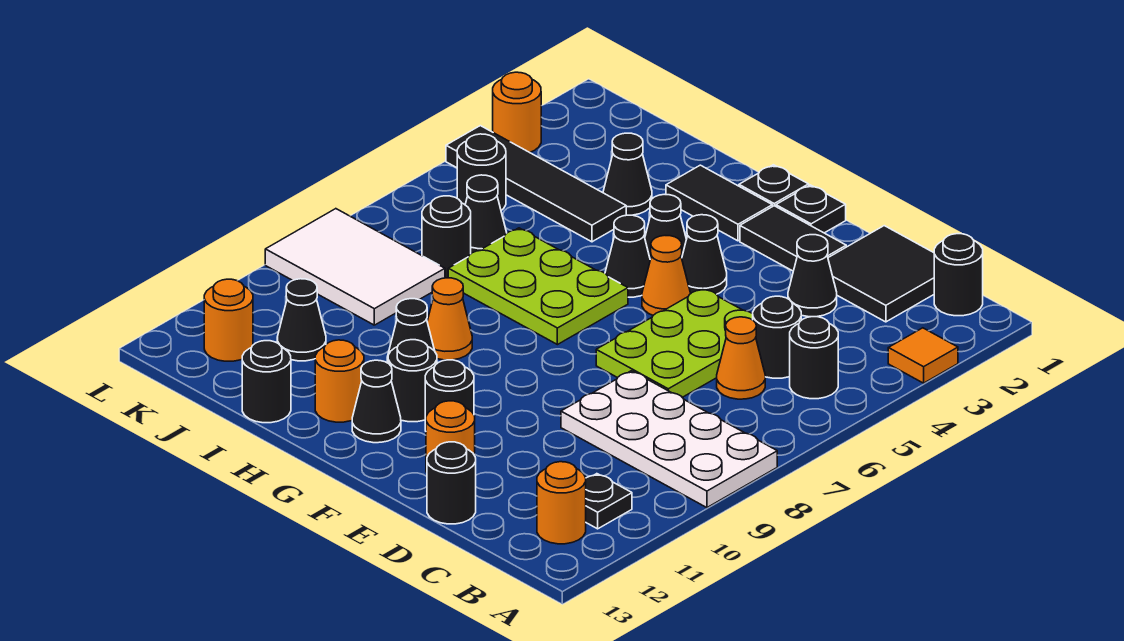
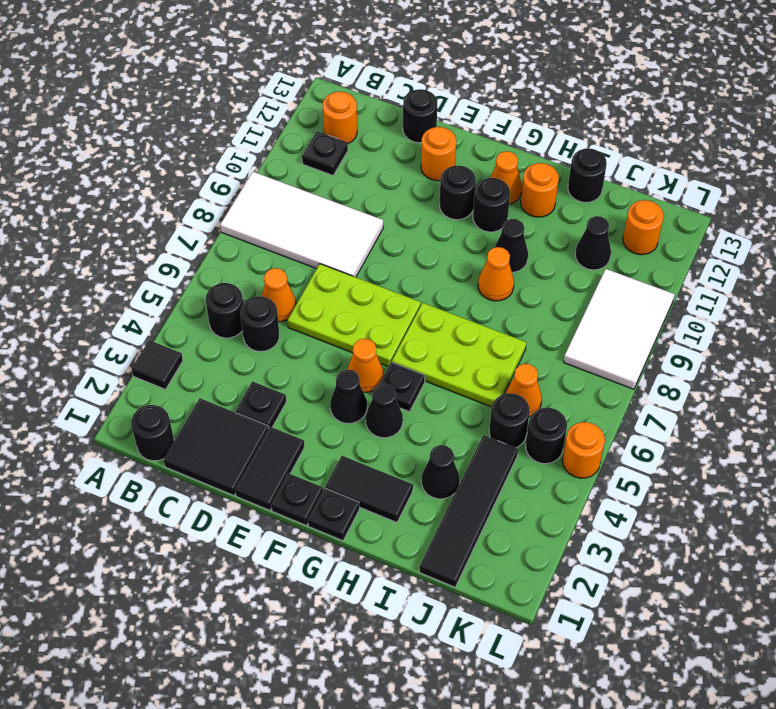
orange 1x1 tile [888,328,958,383] -> black 1x1 tile [132,340,183,389]
white 2x4 plate [561,371,777,508] -> white 2x4 tile [220,172,383,277]
black 1x1 cone [788,235,837,317] -> black 1x1 plate [236,381,286,428]
lime 2x3 plate [596,288,753,397] -> lime 2x3 plate turned to [288,264,421,367]
black 1x2 tile [740,206,846,271] -> black 1x2 tile turned to [235,427,304,510]
black 1x1 cone [605,215,650,297] -> black 1x1 plate [379,362,425,412]
black 1x1 cone [352,360,401,443] -> orange 1x1 cone [490,151,522,204]
black 1x4 tile [446,126,626,242] -> black 1x4 tile turned to [419,435,518,587]
black 1x1 cone [465,175,507,253] -> orange 1x1 cone [505,364,542,417]
black 1x1 round brick [422,196,471,278] -> black 1x1 round brick moved to [489,393,530,448]
white 2x3 tile [265,209,445,325] -> white 2x3 tile turned to [564,269,675,389]
orange 1x1 round brick [493,72,541,152] -> orange 1x1 round brick moved to [562,422,605,478]

